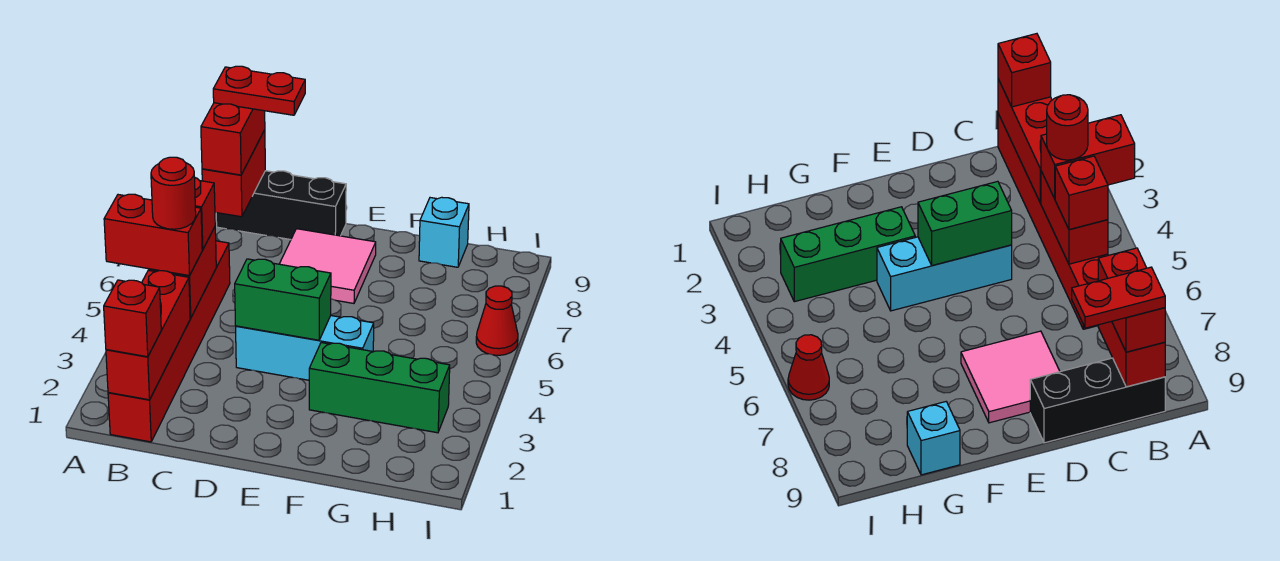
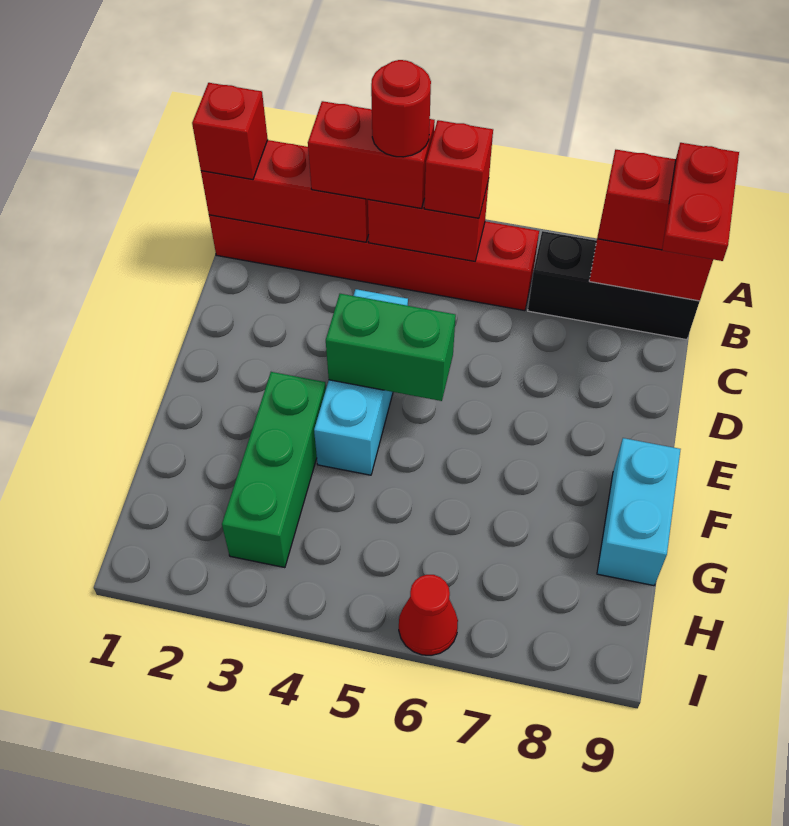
red 1x2 brick [104,194,202,276] -> red 1x2 brick turned to [308,101,435,208]
black 1x3 brick [216,171,346,240] -> black 1x3 brick turned to [528,231,700,340]
green 1x2 brick [235,259,331,340] -> green 1x2 brick turned to [326,294,456,401]
pink 2x2 tile [280,229,376,303] -> none
cyan 1x1 brick [419,197,469,267] -> cyan 1x2 brick [597,438,681,586]

